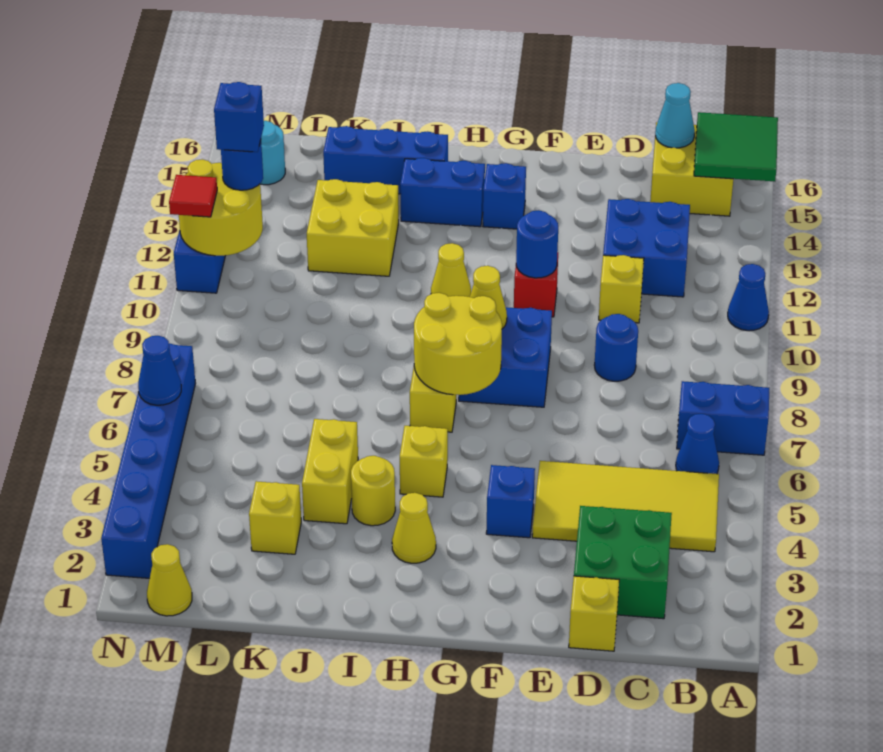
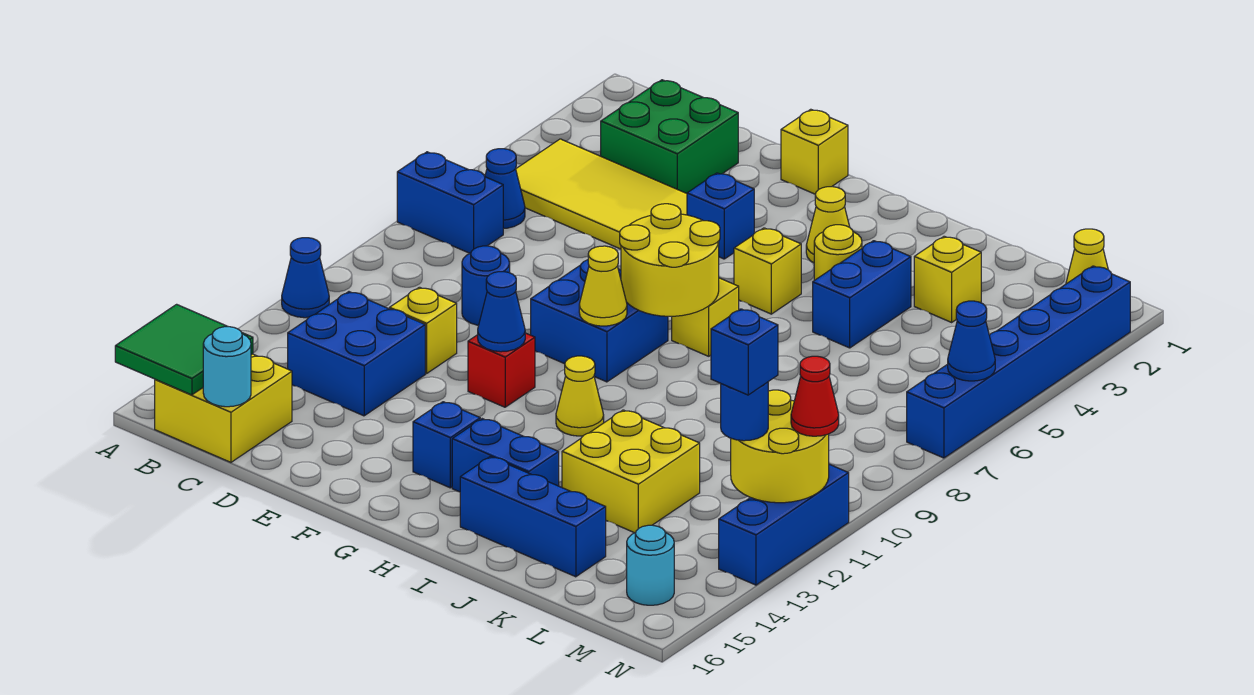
cyan 1x1 cone [655,83,695,148] -> cyan 1x1 round brick [203,327,251,407]
yellow 1x1 brick [569,576,619,651] -> yellow 1x1 brick moved to [781,109,848,194]
blue 1x1 round brick [516,210,558,278] -> blue 1x1 cone [478,272,525,352]
yellow 1x2 brick [302,419,358,524] -> blue 1x2 brick [813,241,911,348]
red 1x1 tile [169,175,217,217] -> red 1x1 cone [791,356,839,436]

